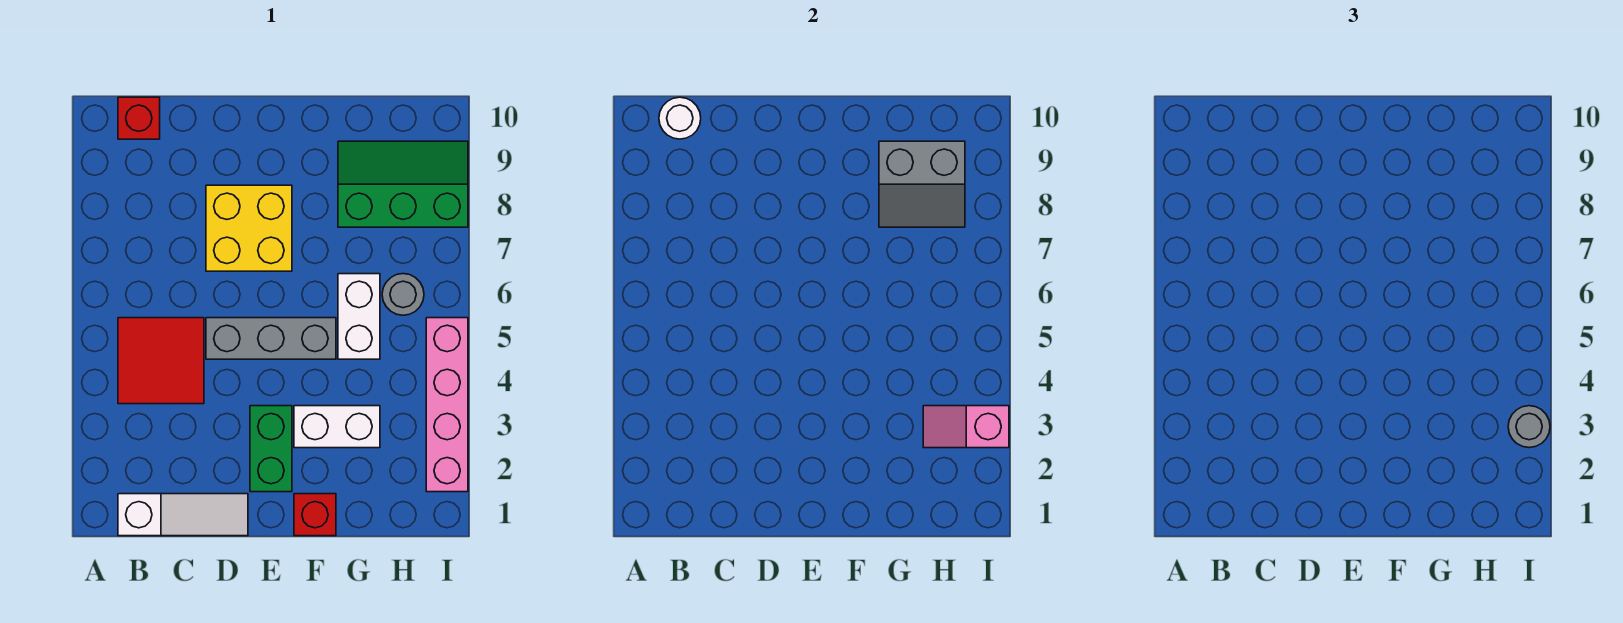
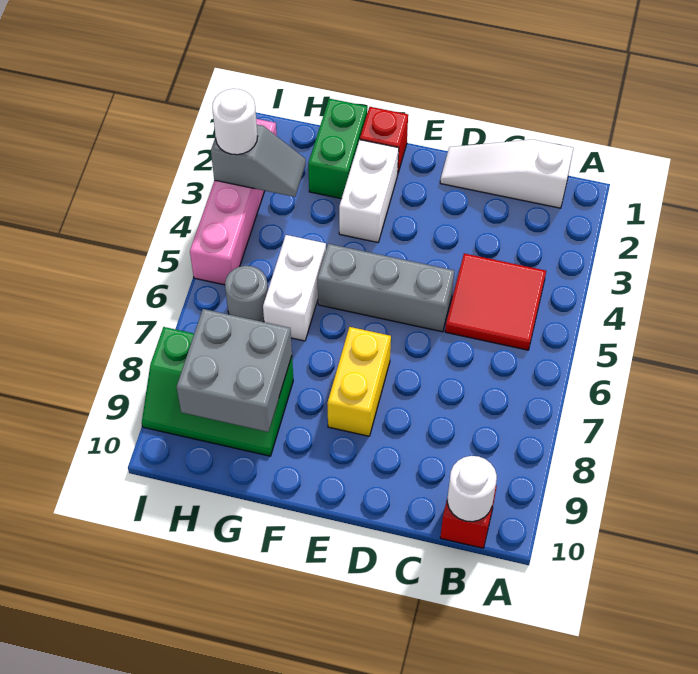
yellow 2x2 brick [206,185,292,271] -> yellow 1x2 brick [327,327,391,436]
green 1x2 brick [250,406,292,492] -> green 1x2 brick moved to [308,99,367,199]
white 1x2 brick [294,406,380,448] -> white 1x2 brick turned to [339,140,399,242]
grey 2x2 slope [879,141,965,227] -> grey 2x2 brick [176,309,292,432]
pink 1x2 slope [923,406,1009,448] -> grey 1x2 slope [211,125,306,197]
grey 1x1 round brick [1508,406,1550,448] -> white 1x1 round brick [212,89,258,155]

